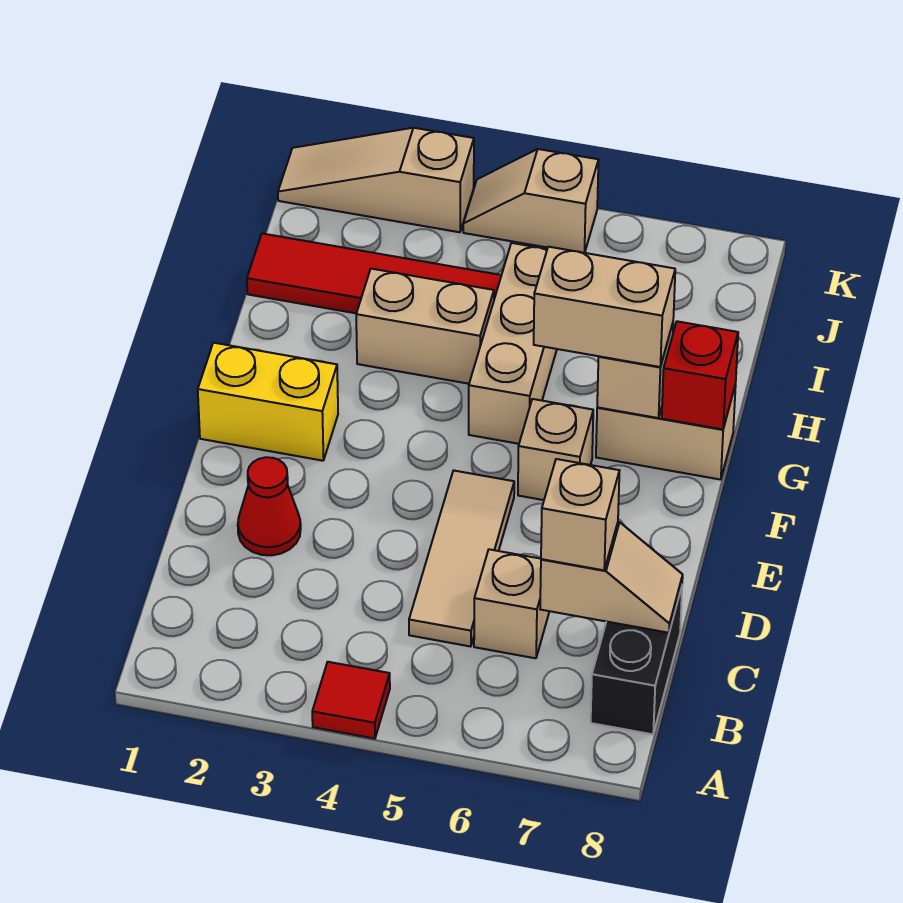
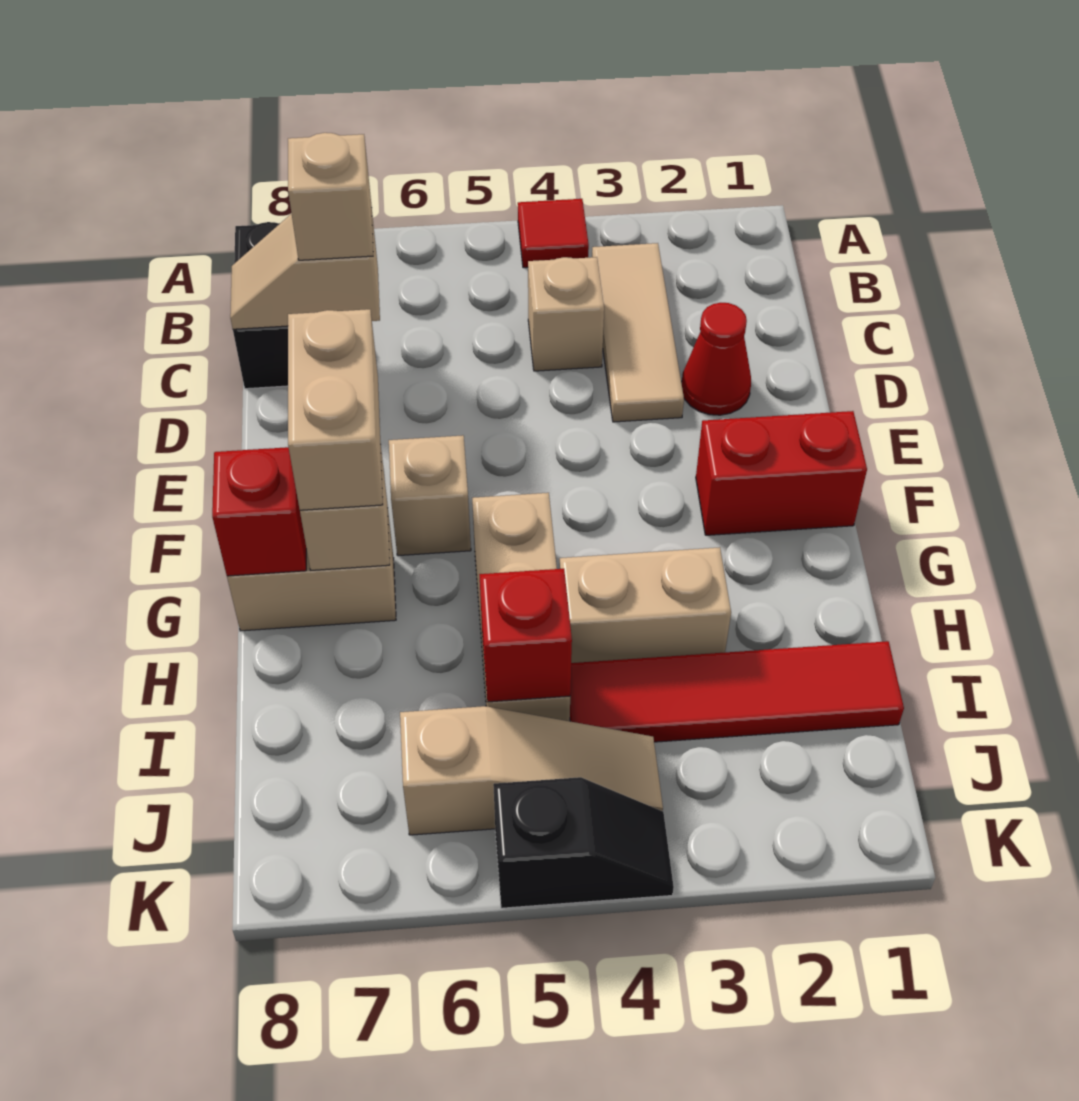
tan 1x3 tile [409,470,514,647] -> tan 1x3 tile moved to [592,243,684,422]
tan 1x1 brick [474,549,549,658] -> tan 1x1 brick moved to [528,257,604,371]
yellow 1x2 brick [198,343,338,461] -> red 1x2 brick [696,411,867,535]
tan 1x2 brick [534,247,675,367] -> tan 1x2 brick turned to [288,309,383,510]
none -> red 1x1 brick [479,569,572,702]
tan 1x3 slope [278,128,474,232] -> tan 1x3 slope moved to [400,706,663,835]
tan 1x2 slope [463,149,598,253] -> black 1x2 slope [493,777,674,908]

